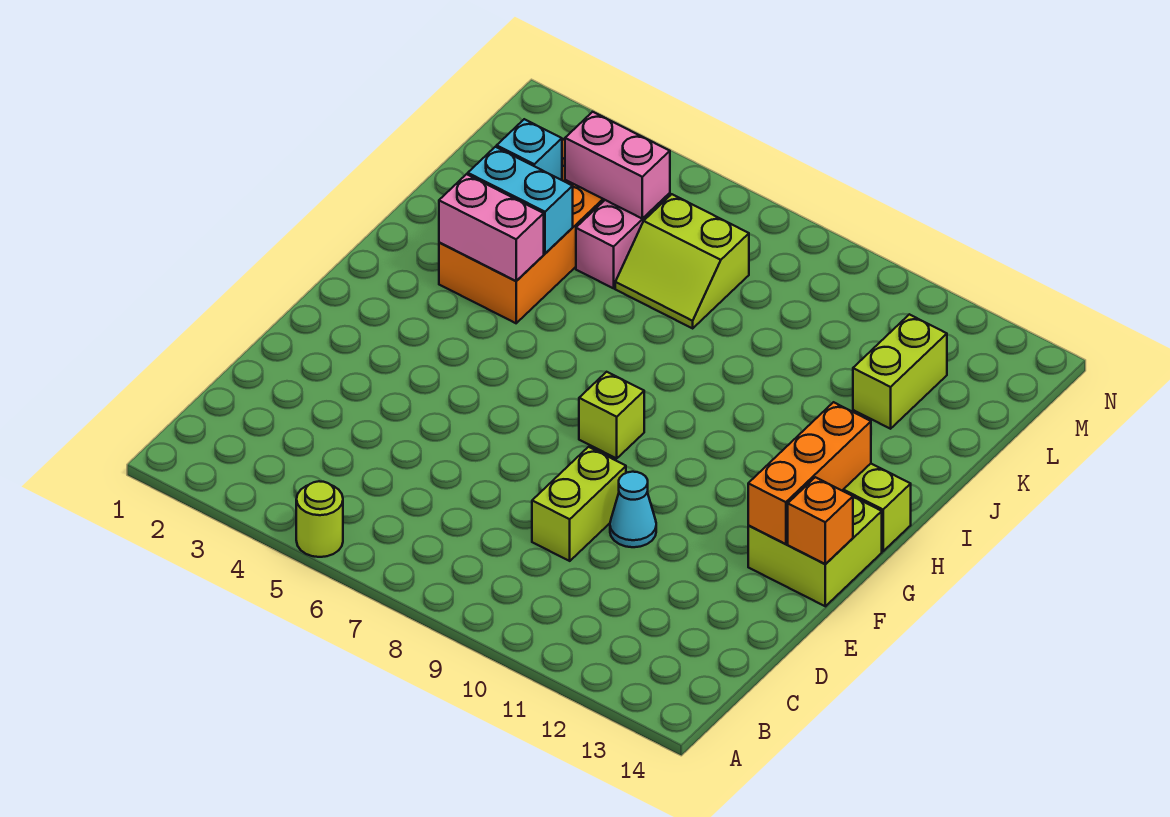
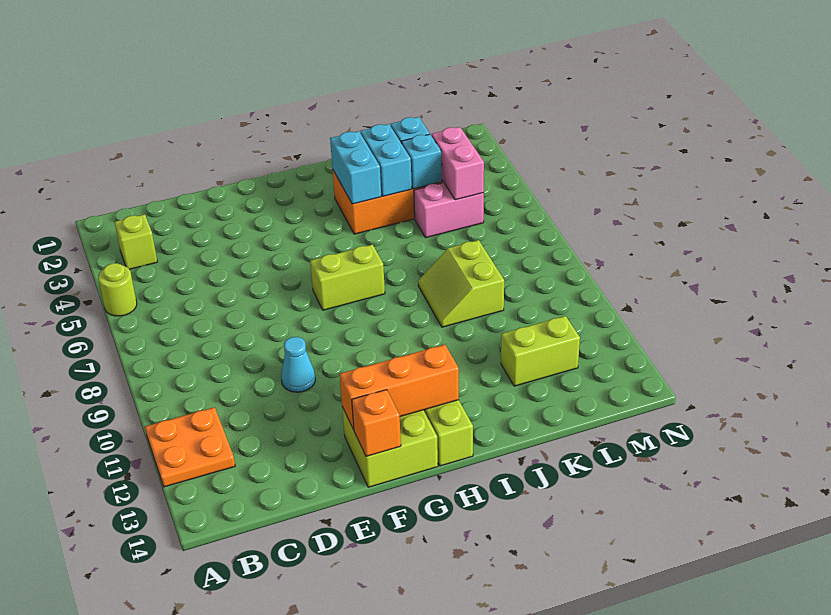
none -> orange 2x2 plate [145,407,235,487]
lime 1x2 brick [532,447,626,561] -> lime 1x2 brick moved to [310,245,385,310]
lime 1x1 brick [579,372,644,458] -> lime 1x1 brick moved to [115,214,157,269]
pink 1x2 brick [439,174,544,281] -> cyan 1x2 brick [330,131,381,204]
none -> cyan 1x1 brick [402,134,442,189]
lime 2x2 slope [615,194,749,328] -> lime 2x2 slope moved to [418,240,504,327]

